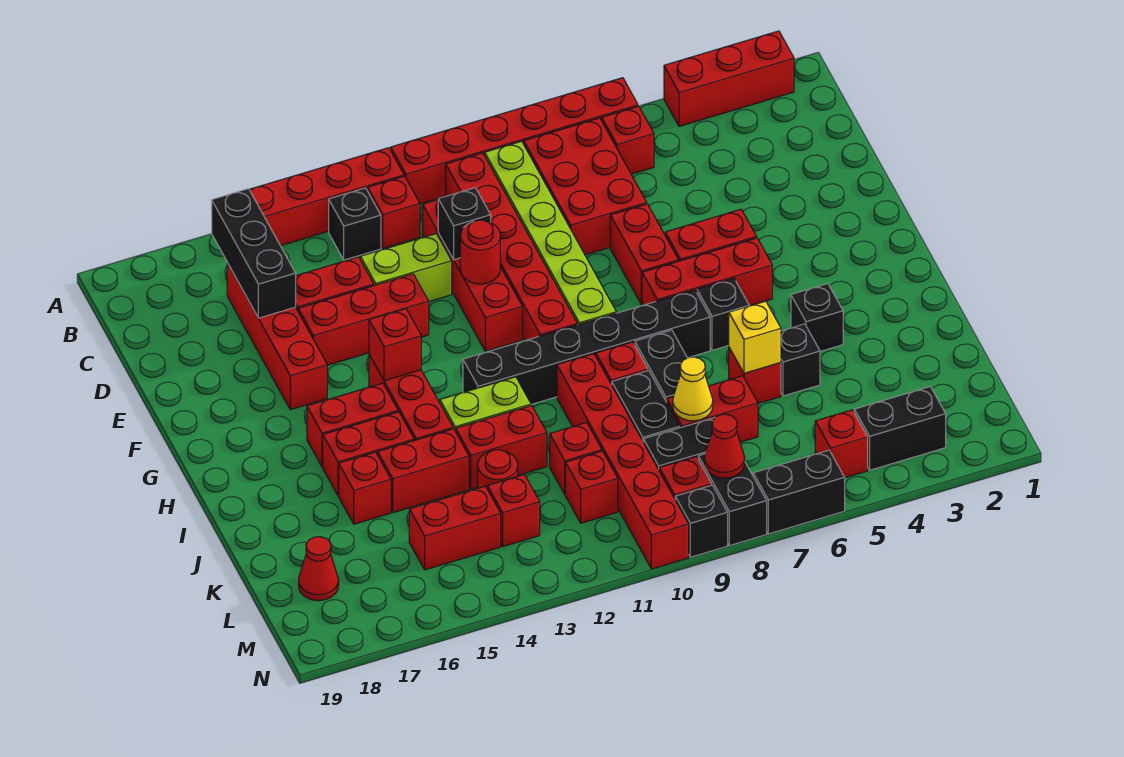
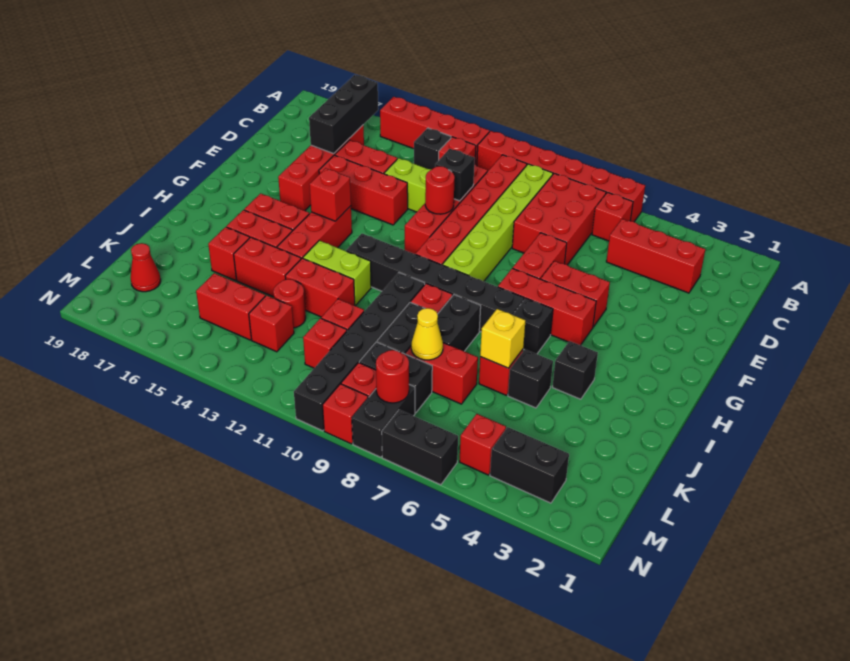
red 1x3 brick [664,31,794,126] -> red 1x3 brick moved to [606,219,705,293]
red 1x6 brick [557,354,689,569] -> black 1x6 brick [294,273,425,431]
red 1x1 cone [705,414,745,478] -> red 1x1 round brick [376,350,409,403]
black 1x1 brick [675,485,728,557] -> red 1x1 brick [323,384,368,444]

